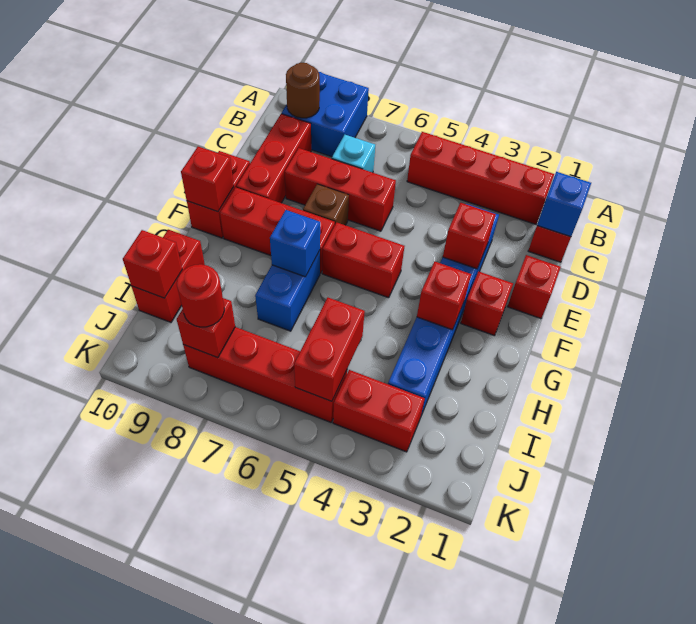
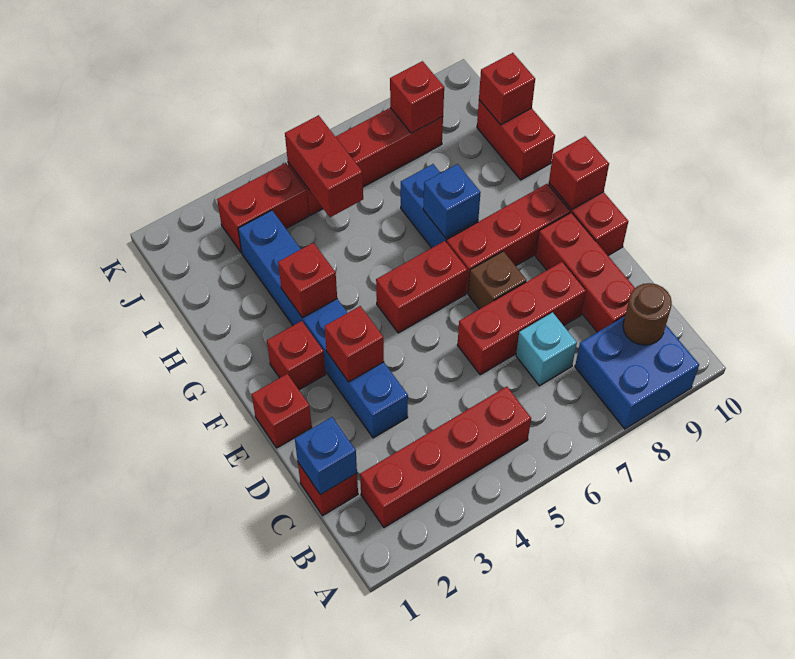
red 1x1 round brick [177,264,224,327] -> none

